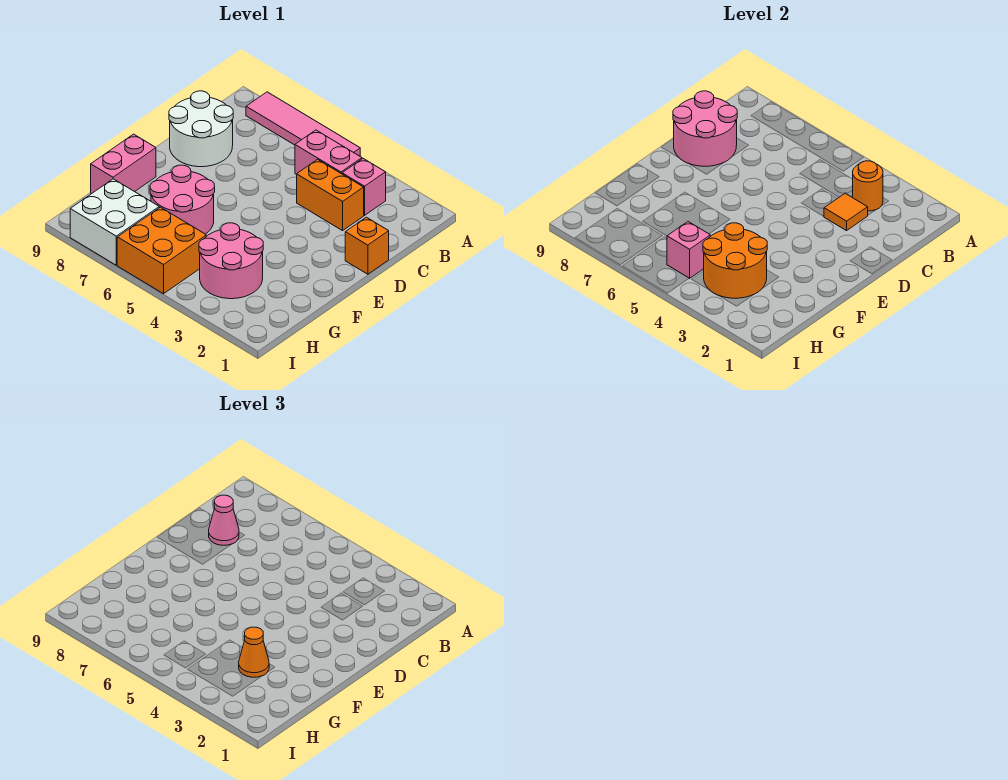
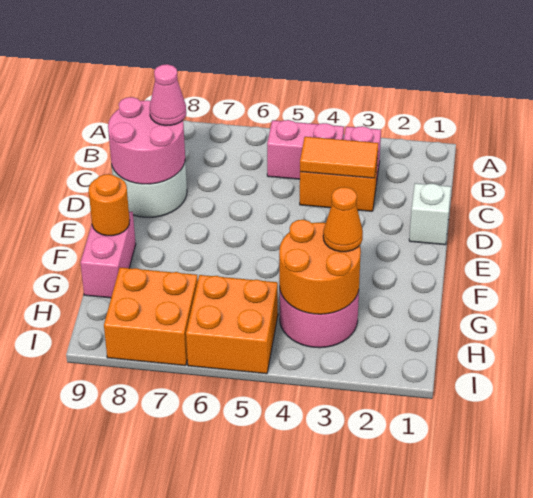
pink 1x4 tile [246,92,360,156] -> none
orange 1x1 round brick [852,161,883,211] -> orange 1x1 round brick moved to [89,174,130,236]
orange 1x1 tile [824,193,868,231] -> orange 1x2 tile [300,137,378,178]
orange 1x1 brick [345,217,389,274] -> white 1x1 brick [409,183,451,245]
pink 2x2 round brick [150,165,215,234] -> none
pink 1x1 brick [667,222,710,278] -> none
white 2x2 brick [70,179,159,265] -> orange 2x2 brick [104,267,198,366]

